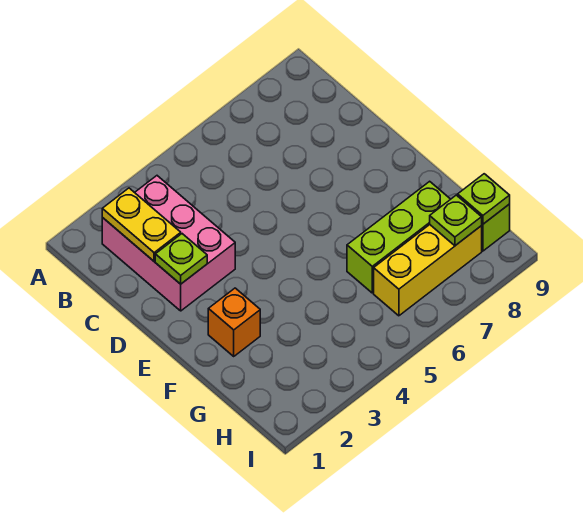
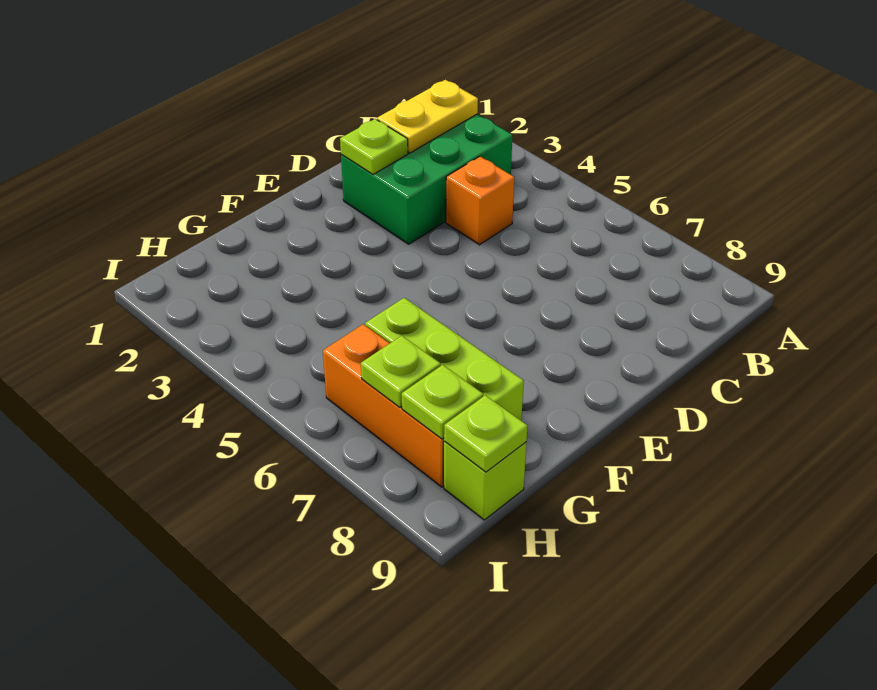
pink 2x3 brick [102,176,235,311] -> green 2x3 brick [341,114,512,244]
orange 1x1 brick [208,288,260,356] -> orange 1x1 brick moved to [446,157,514,245]
yellow 1x3 brick [374,225,482,316] -> orange 1x3 brick [323,324,444,487]
none -> lime 1x1 plate [361,336,441,408]

